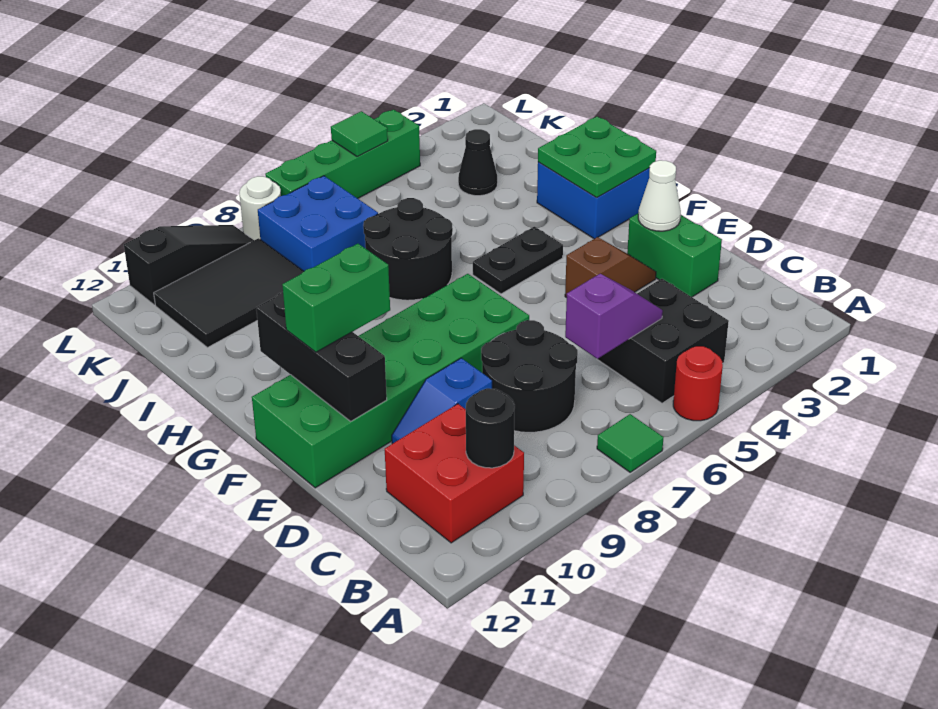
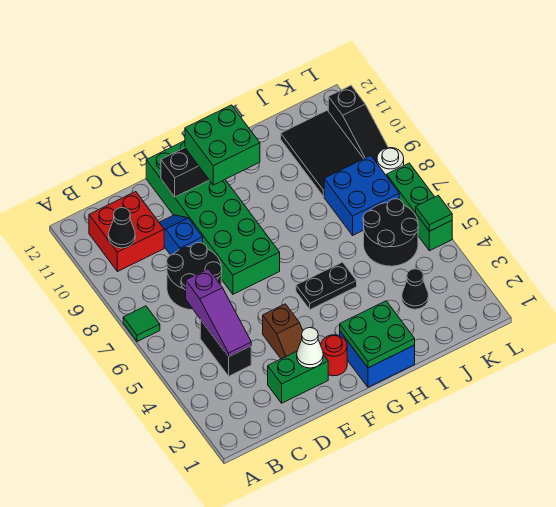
red 1x1 round brick [673,346,723,421] -> red 1x1 round brick moved to [321,335,347,376]
black 2x2 brick [597,279,729,403] -> black 1x2 brick [200,320,251,376]
black 1x1 round brick [466,388,515,468] -> black 1x1 cone [109,208,135,248]
purple 1x2 slope [565,274,663,359] -> purple 1x3 slope [186,269,251,357]
green 1x2 brick [282,244,390,352] -> green 2x2 brick [185,105,260,185]
black 1x2 plate [473,227,563,294] -> black 1x2 plate turned to [296,262,357,310]
black 2x2 round brick [363,198,453,300] -> black 2x2 round brick moved to [363,199,418,266]
green 1x4 brick [265,110,420,199] -> green 1x3 brick [387,163,452,251]

